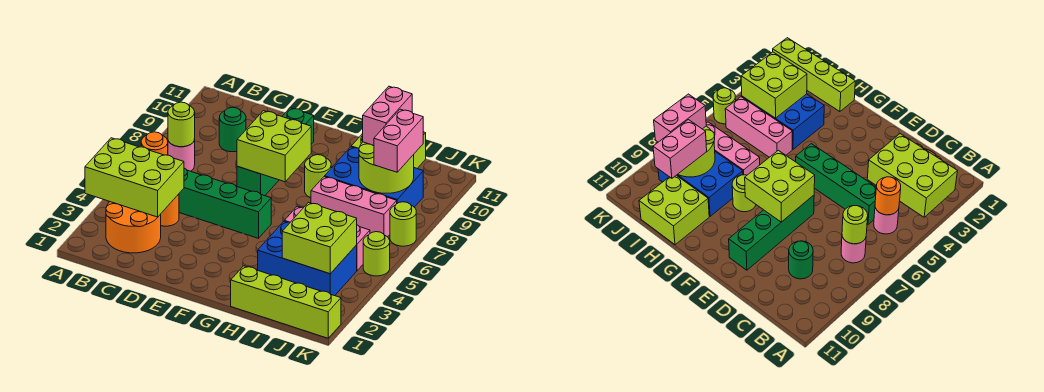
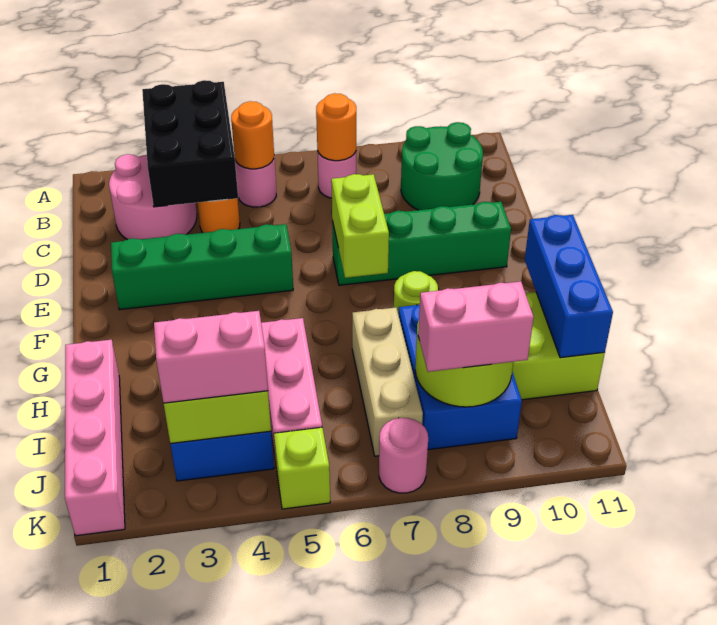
lime 2x3 brick [85,138,184,217] -> black 2x3 brick [142,80,238,207]
orange 2x2 round brick [106,202,161,253] -> pink 2x2 round brick [109,154,197,240]
lime 1x1 round brick [168,102,195,147] -> orange 1x1 round brick [316,93,356,161]
green 1x4 brick [179,168,271,238] -> green 1x4 brick turned to [111,224,293,310]
green 1x1 round brick [219,107,246,152] -> green 2x2 round brick [401,122,483,210]
lime 2x2 brick [237,111,311,182] -> lime 1x2 brick [331,174,389,278]
none -> blue 1x3 brick [525,215,613,358]
lime 1x4 brick [231,266,341,338] -> pink 1x4 brick [65,340,125,536]
pink 1x3 brick [311,177,397,237] -> tan 1x3 brick [352,308,423,456]
pink 1x2 brick [363,86,412,146] -> pink 1x2 brick moved to [154,311,268,403]
lime 1x1 round brick [363,232,390,276] -> lime 1x1 brick [274,427,330,509]
lime 1x1 round brick [390,202,416,246] -> pink 1x1 round brick [379,418,428,493]

